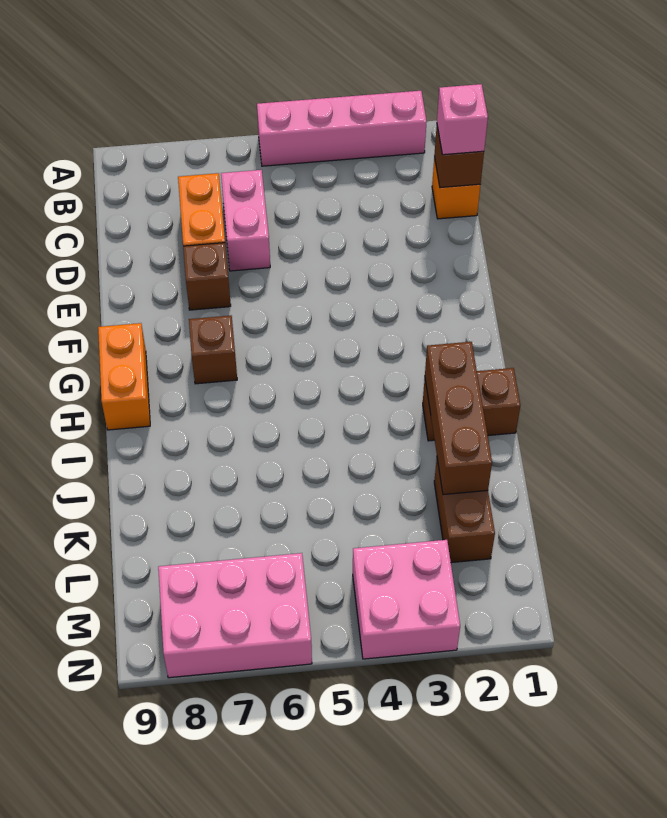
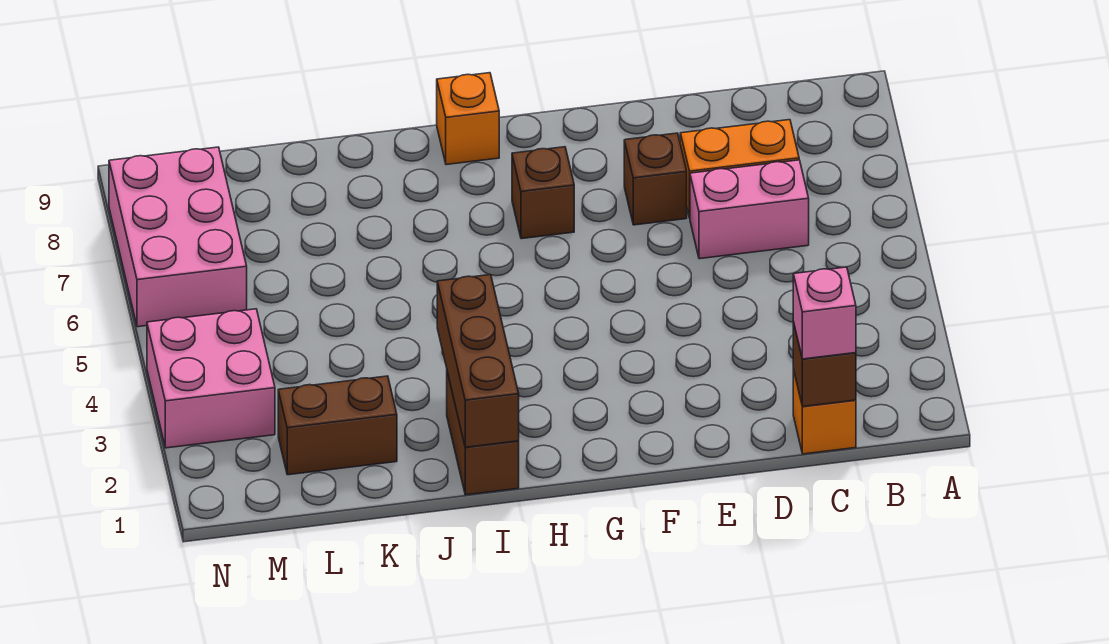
pink 1x4 brick [257,91,427,166] -> none
orange 1x2 brick [98,323,150,430] -> orange 1x1 brick [437,73,499,165]
brown 1x3 brick [425,342,492,495] -> brown 1x3 brick turned to [437,275,519,447]

